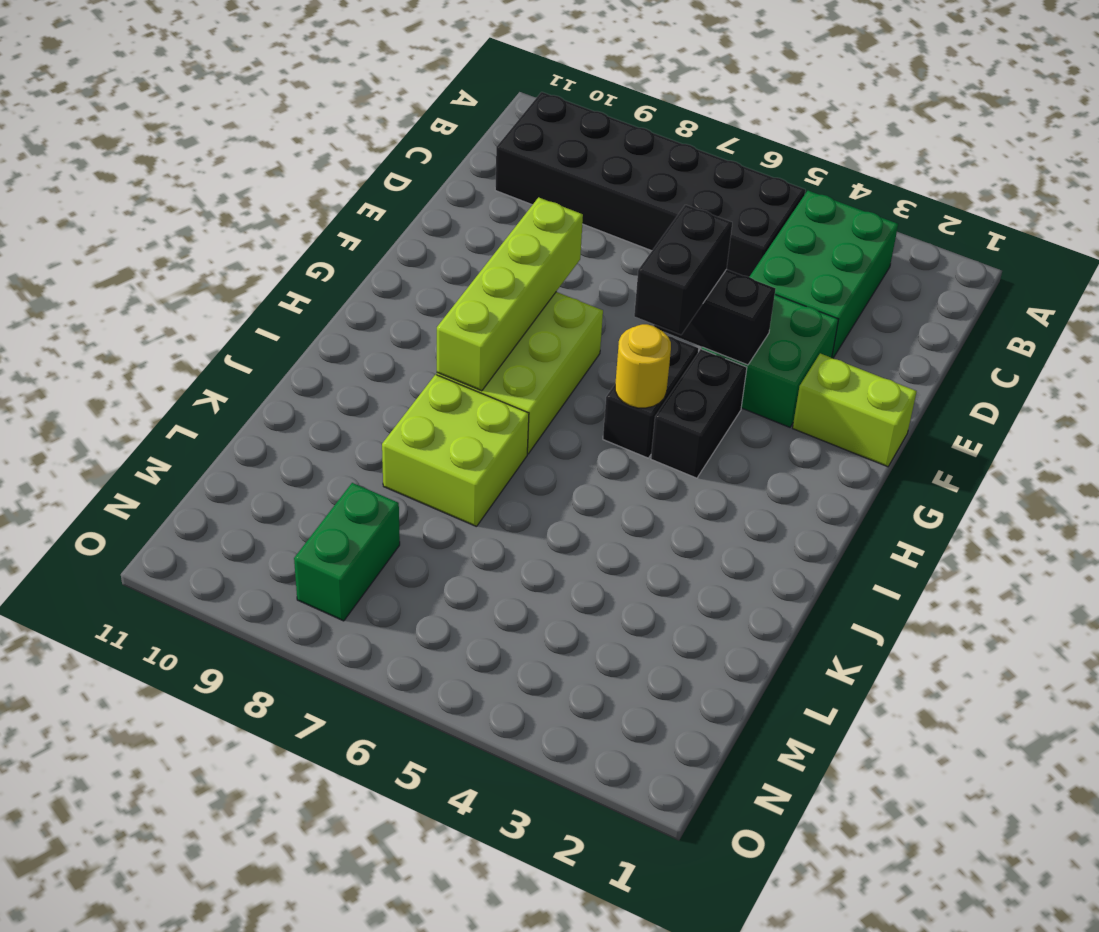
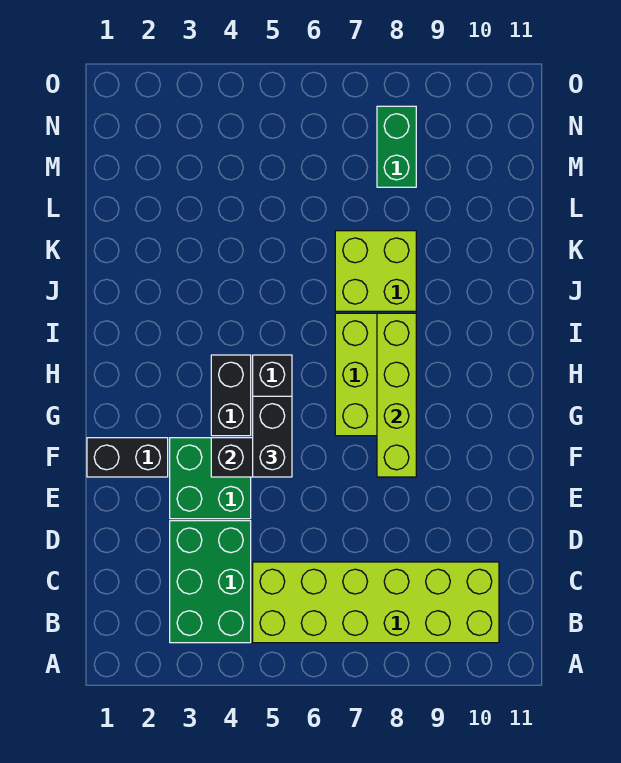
black 2x6 brick [495,92,805,277] -> lime 2x6 brick [253,562,499,643]
lime 1x2 brick [793,353,917,467] -> black 1x2 brick [87,438,168,477]
yellow 1x1 round brick [615,324,671,408] -> none

